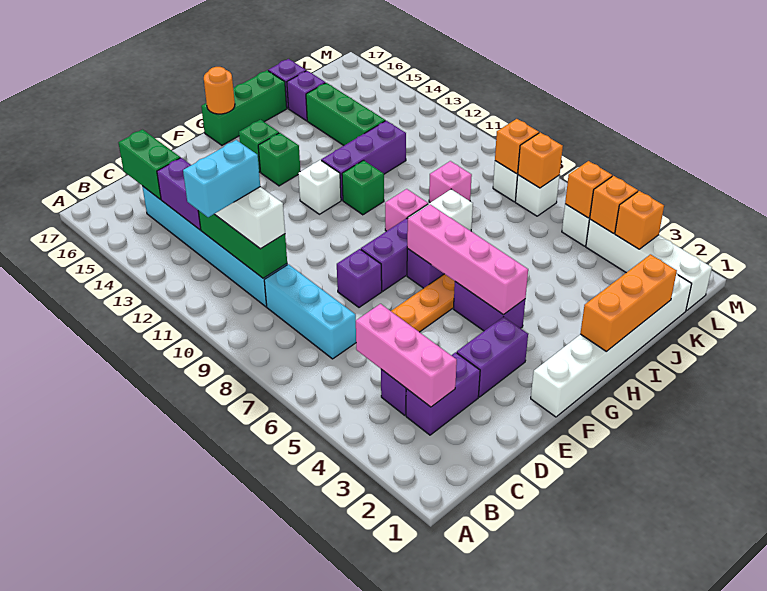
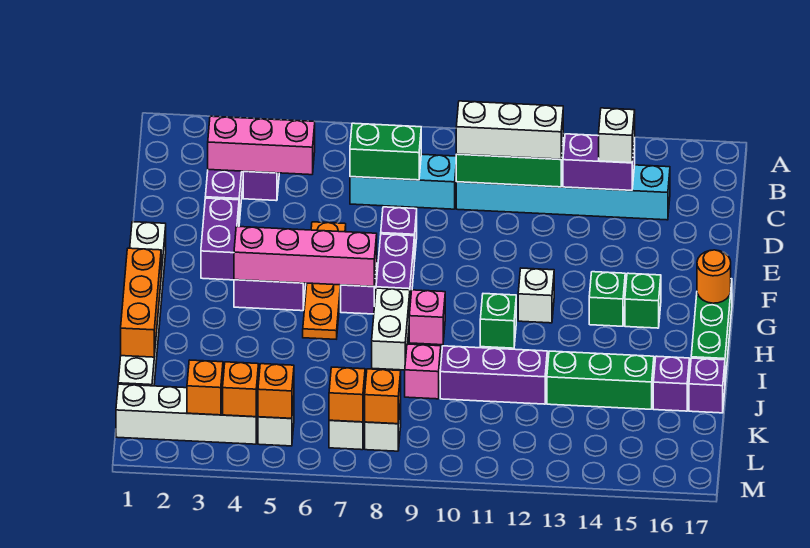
cyan 1x2 brick [183,140,260,217] -> none
none -> white 1x1 brick [599,108,635,163]
green 1x2 brick [119,130,180,199] -> green 1x2 brick moved to [350,123,421,180]
purple 1x3 brick [321,121,406,200] -> purple 1x3 brick turned to [440,346,547,404]

